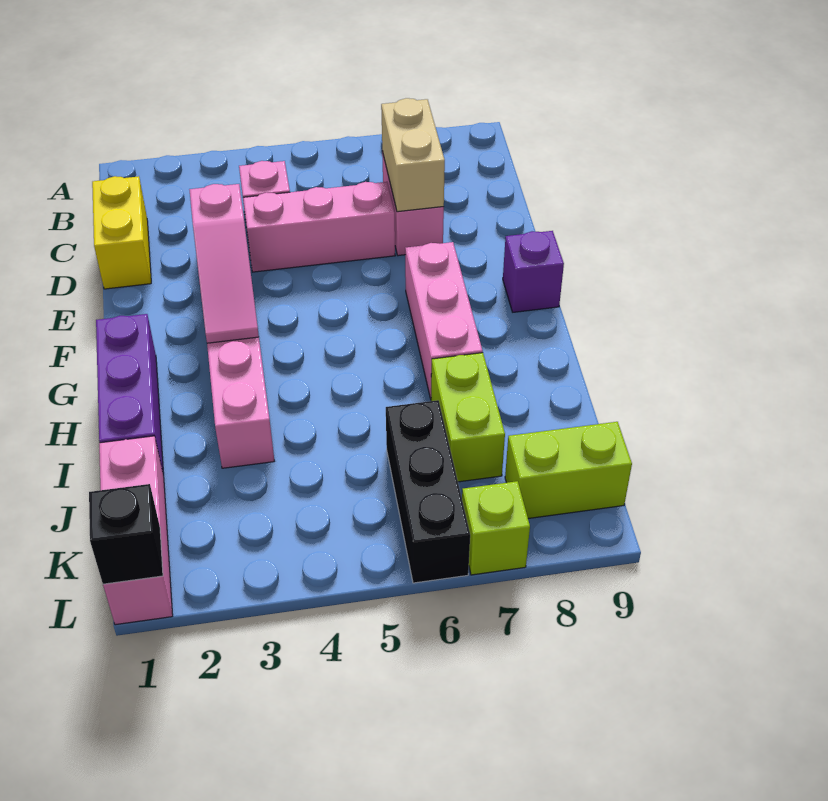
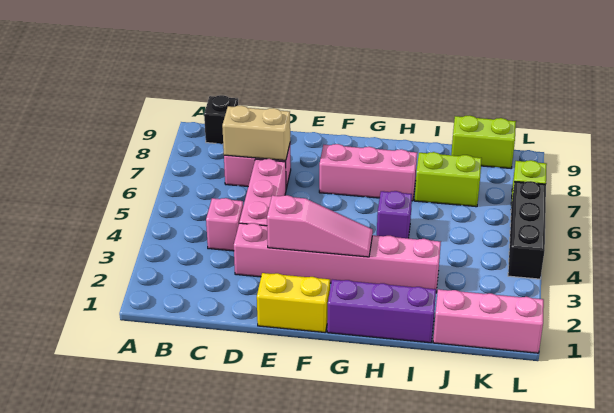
yellow 1x2 brick [92,176,151,289] -> yellow 1x2 brick moved to [257,273,330,332]
purple 1x1 brick [503,231,564,312] -> purple 1x1 brick moved to [377,191,412,238]
black 1x3 brick [386,400,470,583] -> black 1x3 brick turned to [508,181,546,279]
lime 1x2 brick [505,422,632,519] -> lime 1x2 brick turned to [451,115,516,168]
black 1x1 brick [89,484,163,584] -> black 1x1 brick moved to [204,95,239,144]

